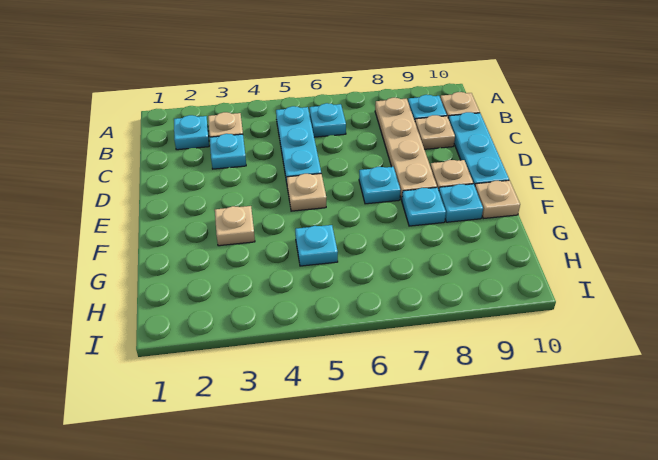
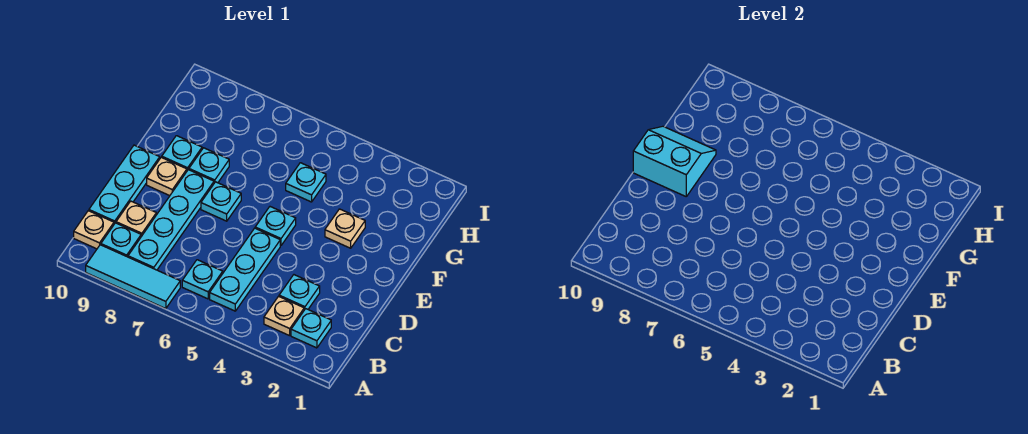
none -> cyan 1x3 tile [86,245,180,309]
tan 1x4 plate [375,98,437,200] -> cyan 1x4 plate [128,170,214,270]
tan 1x1 plate [287,174,326,211] -> cyan 1x1 plate [255,207,296,246]
none -> cyan 2x2 slope [633,126,716,196]
tan 1x1 plate [475,180,520,219] -> none

